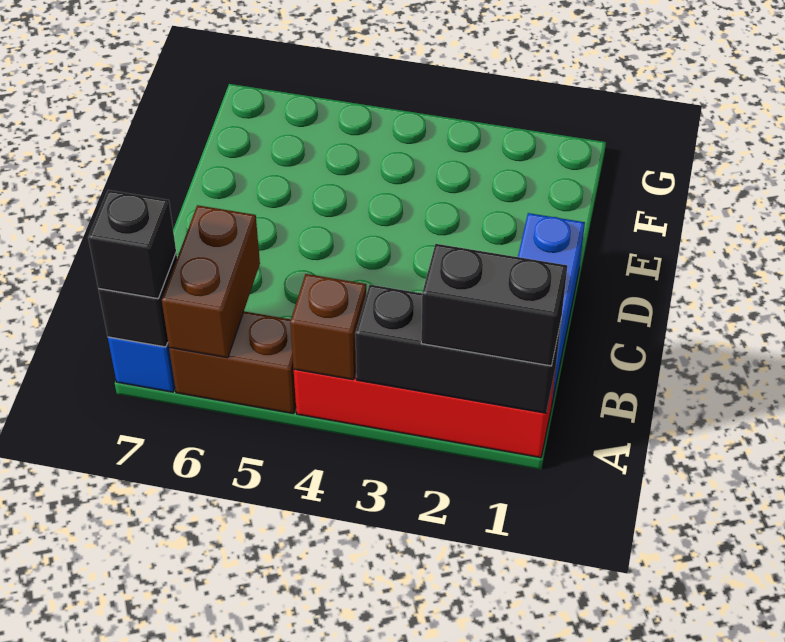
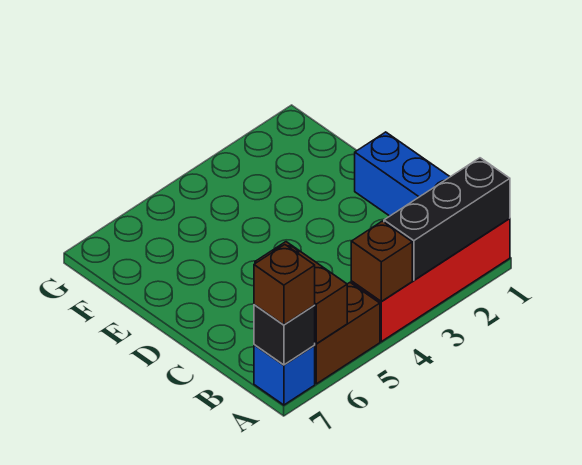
black 1x2 brick [421,244,567,366] -> none
black 1x1 brick [88,190,176,299] -> brown 1x1 brick [254,245,315,325]

